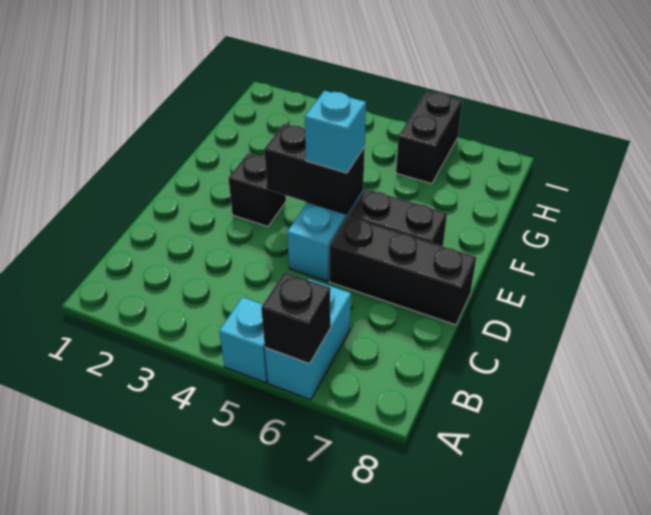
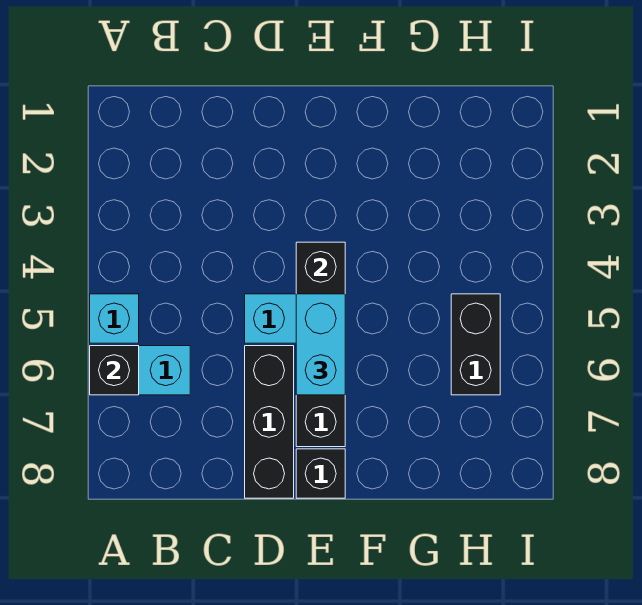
black 1x1 brick [228,153,286,227] -> black 1x1 brick moved to [296,449,345,498]
cyan 1x1 brick [305,91,366,173] -> cyan 1x2 brick [296,294,345,395]
black 1x2 brick [396,92,462,184] -> black 1x2 brick turned to [451,294,500,395]

